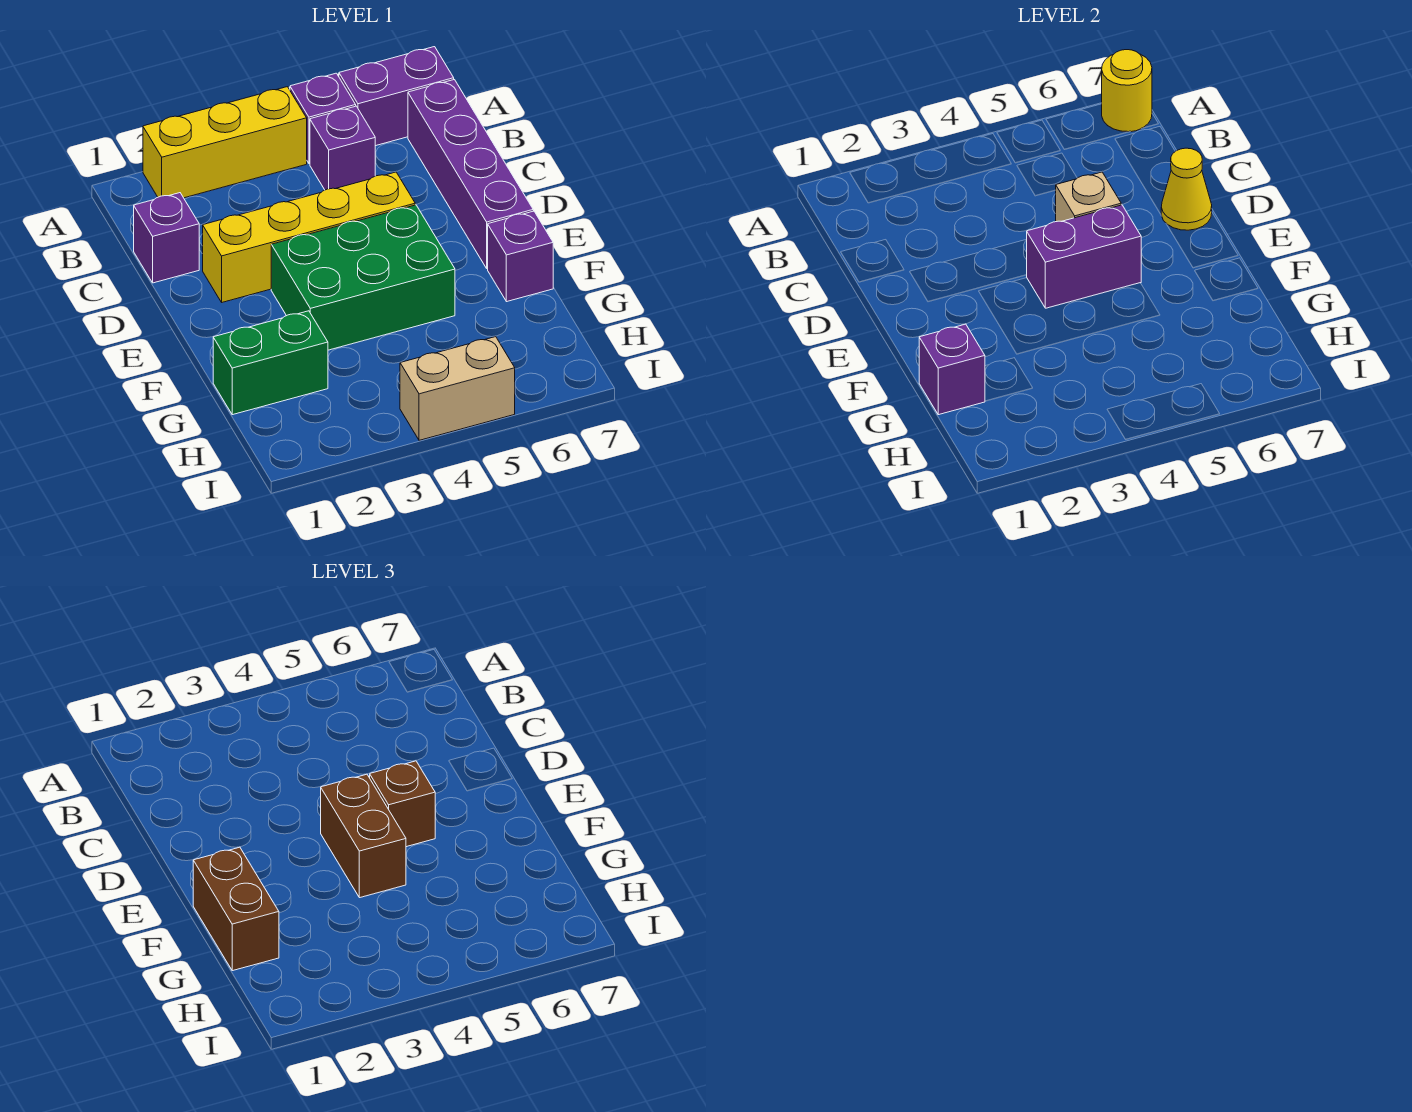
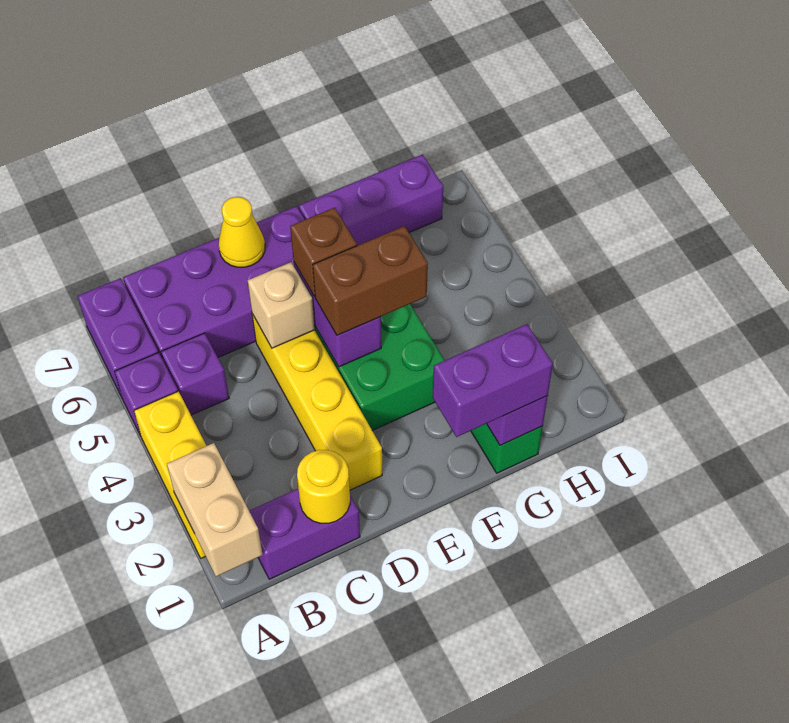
yellow 1x1 round brick [1102,50,1152,132] -> yellow 1x1 round brick moved to [297,450,350,523]
purple 1x4 brick [408,80,533,269] -> purple 2x4 brick [123,206,305,360]
purple 1x1 brick [134,193,199,283] -> purple 1x2 brick [249,489,360,579]
brown 1x2 brick [193,847,279,971] -> purple 1x2 brick [433,324,553,437]
purple 1x1 brick [488,211,553,302] -> purple 1x3 brick [299,155,443,246]
tan 1x2 brick [400,337,515,440] -> tan 1x2 brick moved to [167,443,263,577]

